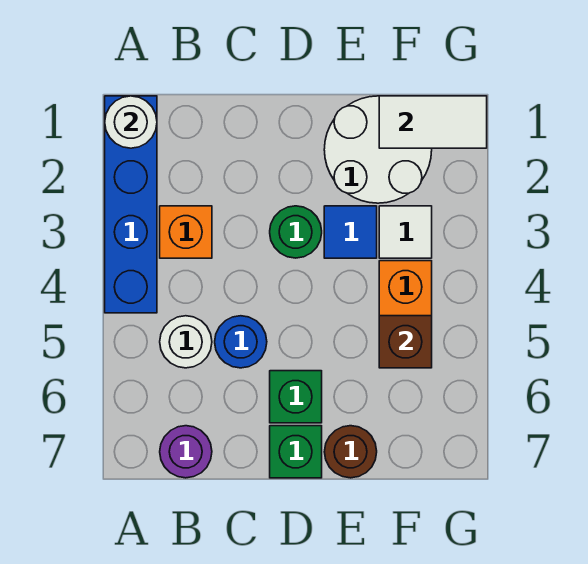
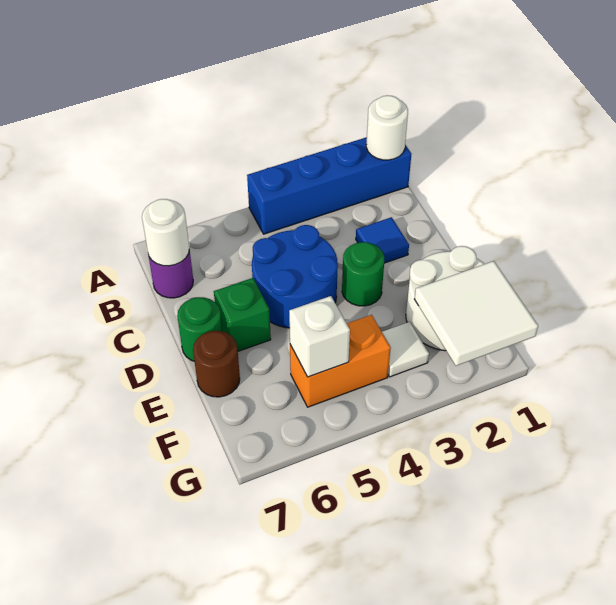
orange 1x1 brick [160,206,212,258] -> none
white 1x1 round brick [160,316,212,368] -> white 1x1 round brick moved to [142,199,189,266]
blue 1x1 round brick [215,316,267,368] -> blue 2x2 round brick [252,225,338,328]
green 1x1 brick [270,426,322,478] -> green 1x1 round brick [177,297,222,361]
blue 1x1 tile [324,206,377,258] -> blue 1x1 tile moved to [356,217,409,263]
white 1x2 tile [379,96,487,148] -> white 2x2 tile [414,261,538,366]
brown 1x1 brick [379,316,432,368] -> white 1x1 brick [289,296,350,377]

